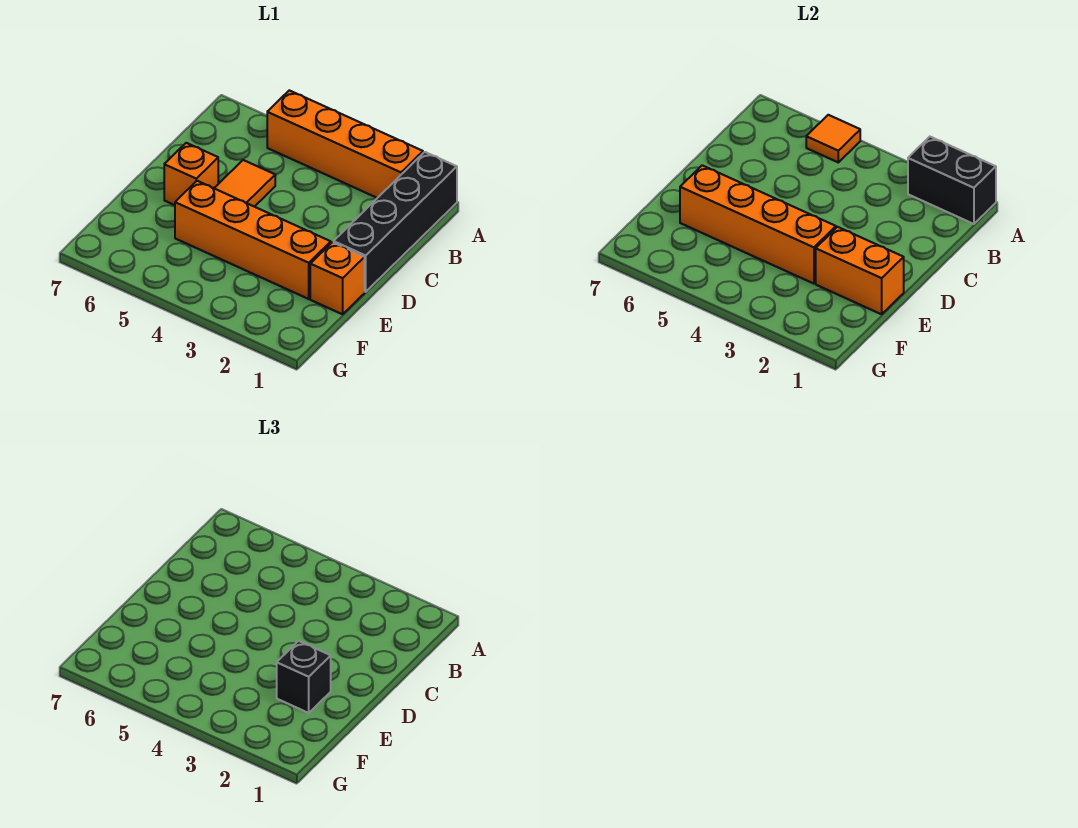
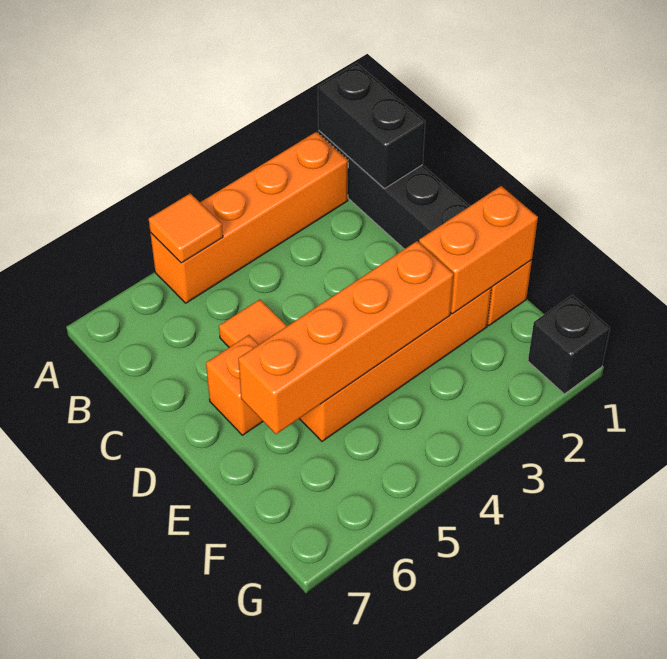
black 1x2 brick [908,137,996,224] -> black 1x2 brick turned to [318,63,425,188]
black 1x1 brick [277,641,331,713] -> black 1x1 brick moved to [528,295,610,394]

